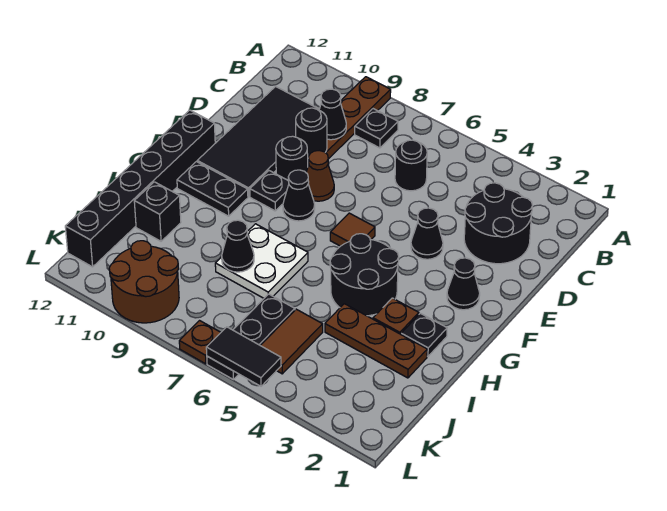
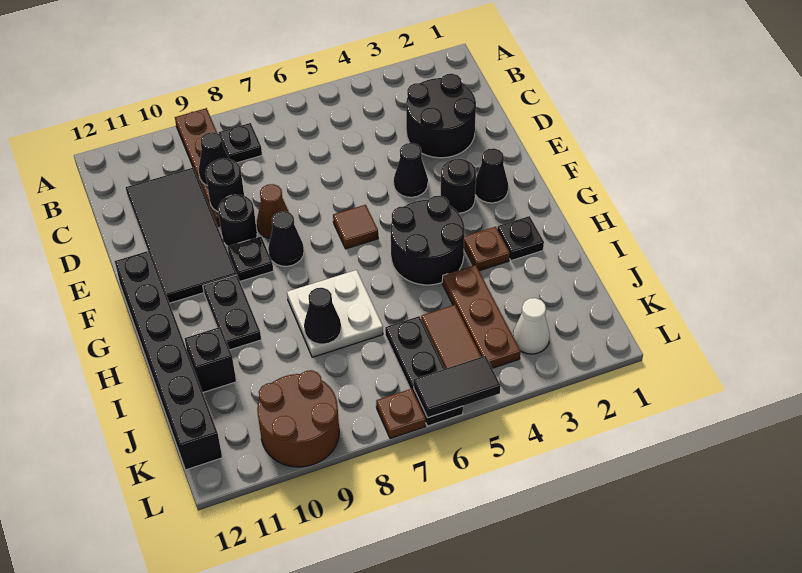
black 1x1 round brick [395,140,427,191] -> black 1x1 round brick moved to [441,159,476,213]
black 1x2 plate [177,162,248,216] -> black 1x2 plate turned to [203,275,261,350]
brown 1x3 plate [325,304,427,378] -> brown 1x3 plate turned to [442,265,520,368]
none -> white 1x1 cone [513,298,550,354]

